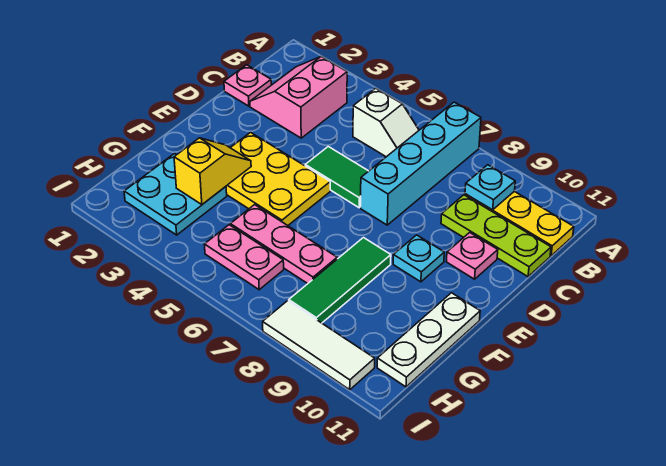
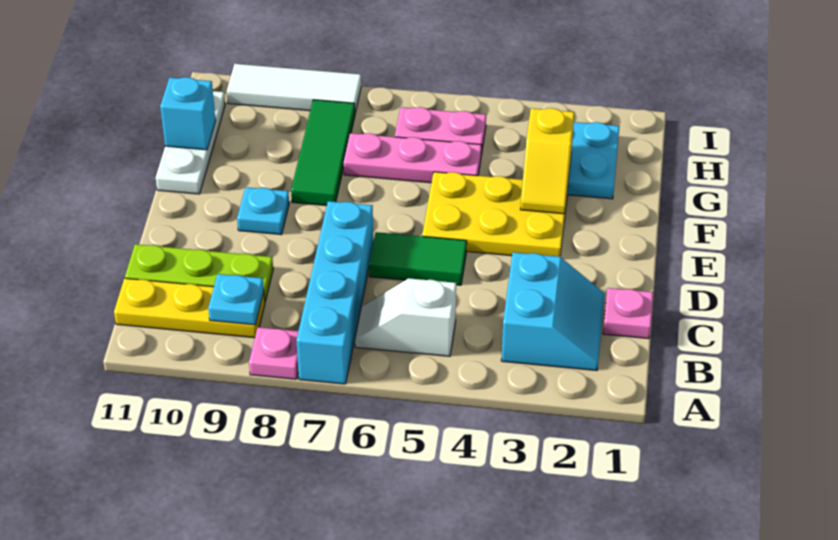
pink 2x2 slope [250,57,347,138] -> cyan 2x2 slope [501,252,604,371]
pink 1x1 plate [446,232,498,279] -> pink 1x1 plate moved to [249,327,298,379]
none -> cyan 1x1 brick [160,77,216,150]

